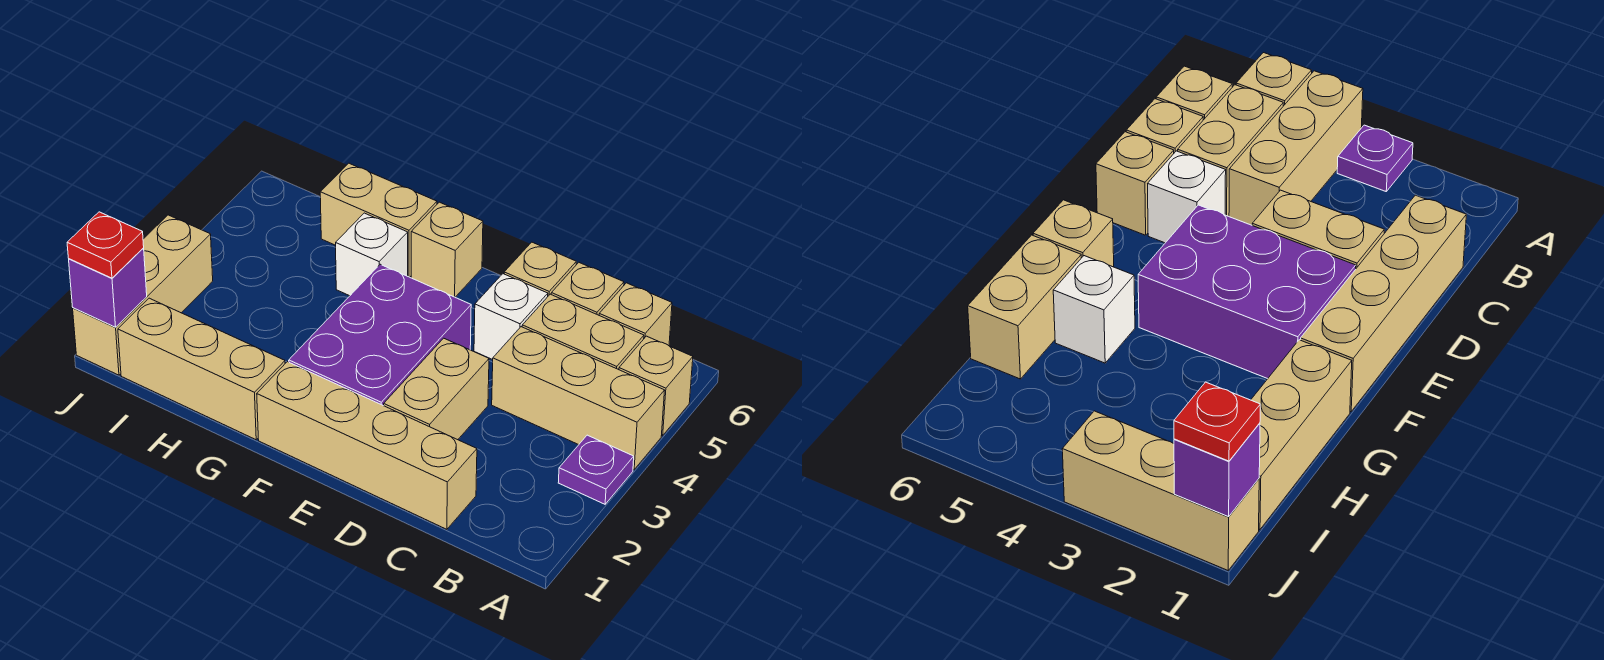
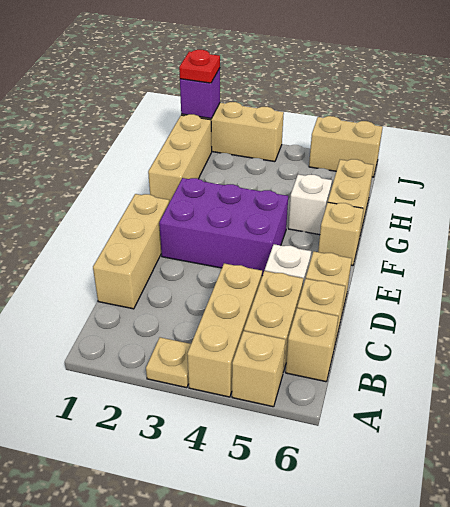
purple 1x1 plate [558,435,634,504] -> tan 1x1 plate [146,337,191,388]
tan 1x4 brick [257,362,477,529] -> tan 1x3 brick [93,194,169,309]
tan 1x2 brick [384,338,489,440] -> tan 1x2 brick moved to [309,116,383,177]

